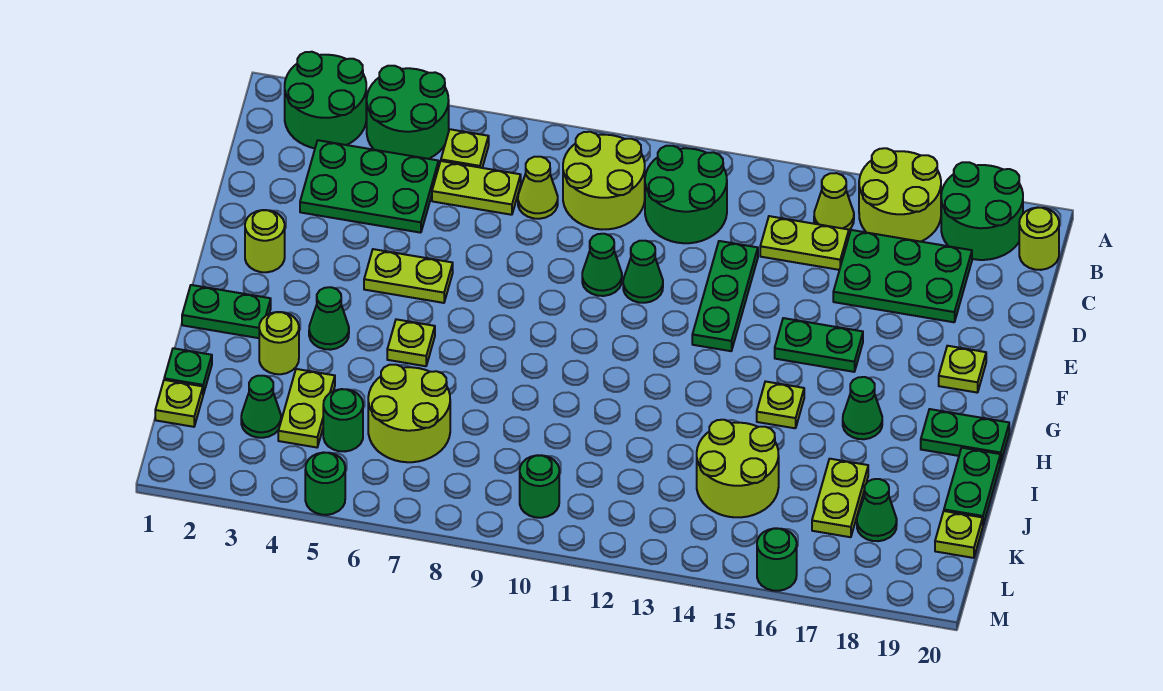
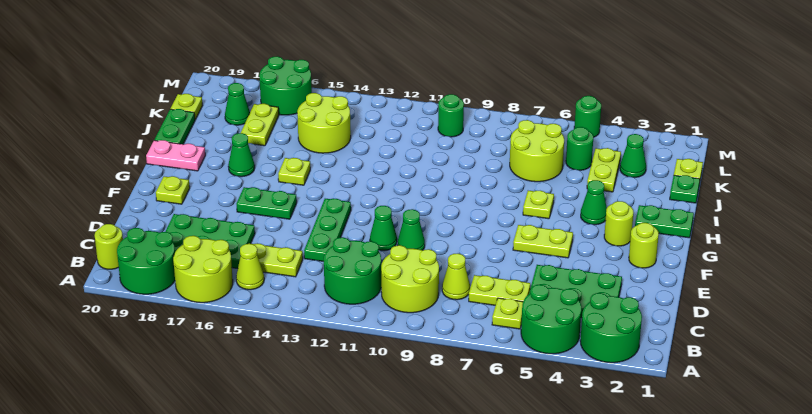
green 1x2 plate [921,409,1009,463] -> pink 1x2 plate [146,140,205,171]
lime 1x1 round brick [259,312,299,374] -> lime 1x1 round brick moved to [604,201,634,246]
green 1x1 round brick [757,528,797,591] -> green 2x2 round brick [259,56,312,115]

